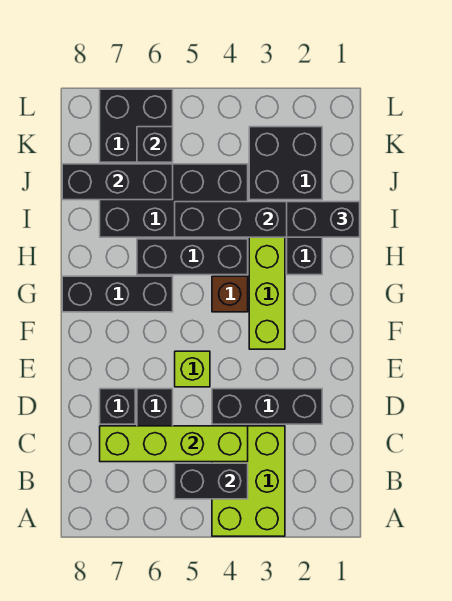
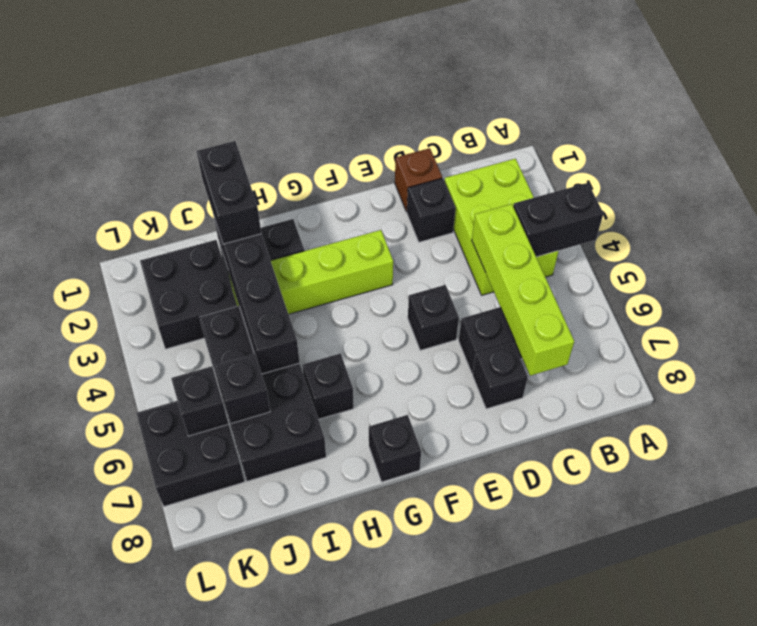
lime 2x3 brick [212,426,285,536] -> lime 2x3 brick turned to [444,159,559,295]
black 1x2 brick [175,463,248,499] -> black 1x2 brick turned to [513,183,603,257]
black 1x3 brick [212,389,322,424] -> black 1x1 brick [407,178,456,242]
lime 1x1 brick [175,351,210,387] -> black 1x1 brick [408,285,459,350]
brown 1x1 brick [212,276,248,312] -> brown 1x1 brick moved to [395,148,442,212]
black 1x3 brick [62,276,173,312] -> black 1x1 brick [369,415,421,482]
black 1x3 brick [137,239,248,275] -> black 1x1 brick [302,354,354,419]
black 1x3 brick [62,164,173,200] -> black 1x1 brick [215,354,270,423]

